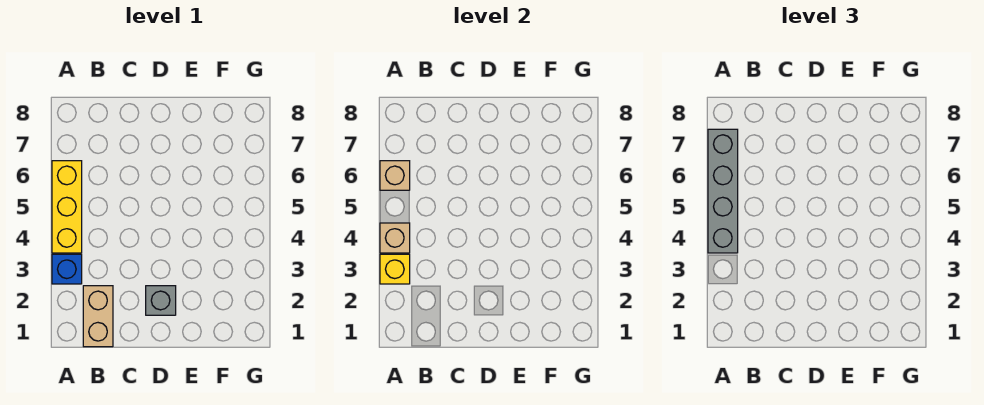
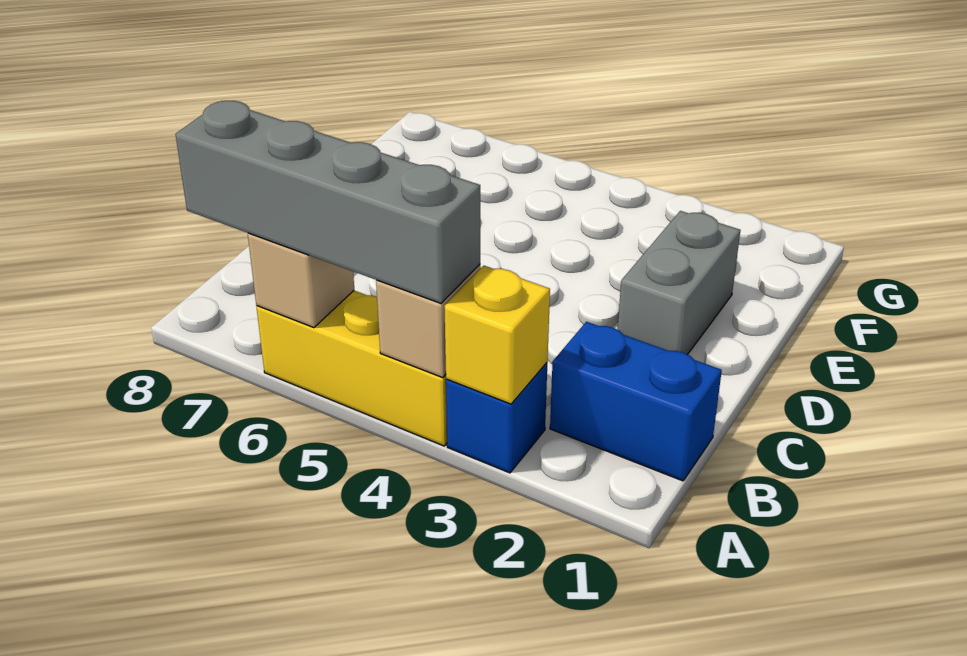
tan 1x2 brick [83,286,113,347] -> blue 1x2 brick [550,322,722,481]
grey 1x1 brick [146,286,176,315] -> grey 1x2 brick [618,211,740,355]

